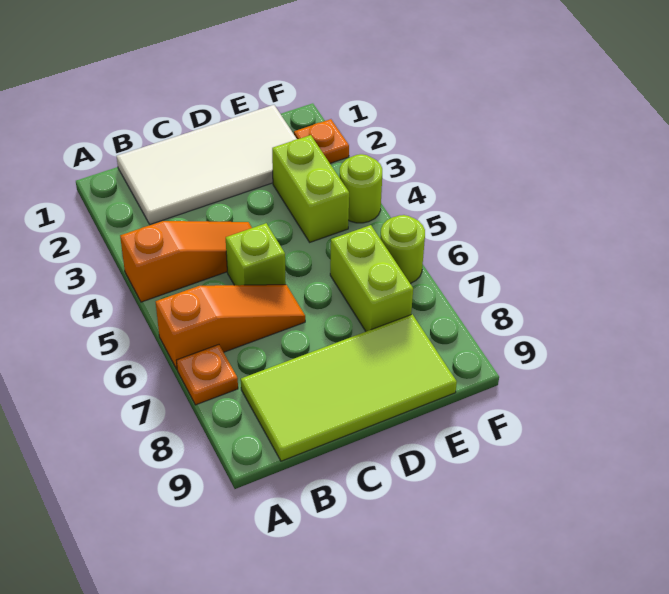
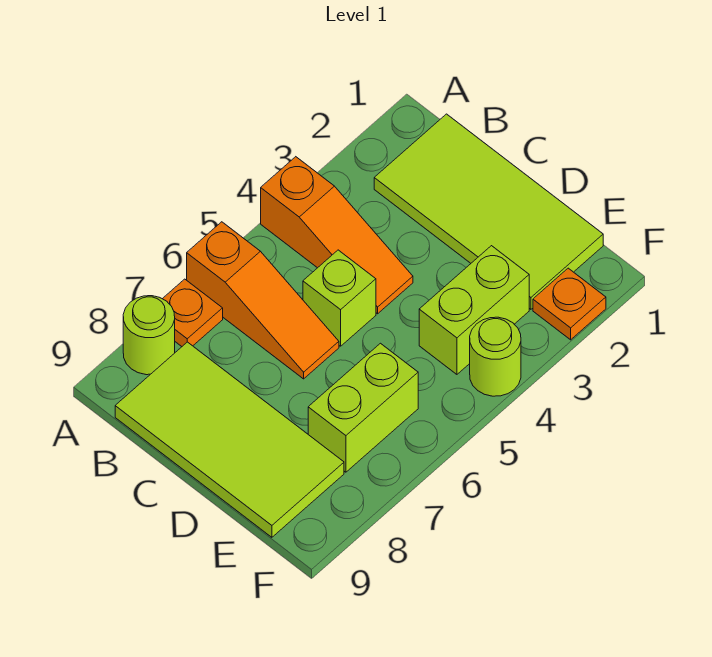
white 2x4 tile [117,105,297,224] -> lime 2x4 tile [374,114,603,309]
lime 1x1 round brick [380,215,425,284] -> lime 1x1 round brick moved to [123,296,175,375]

